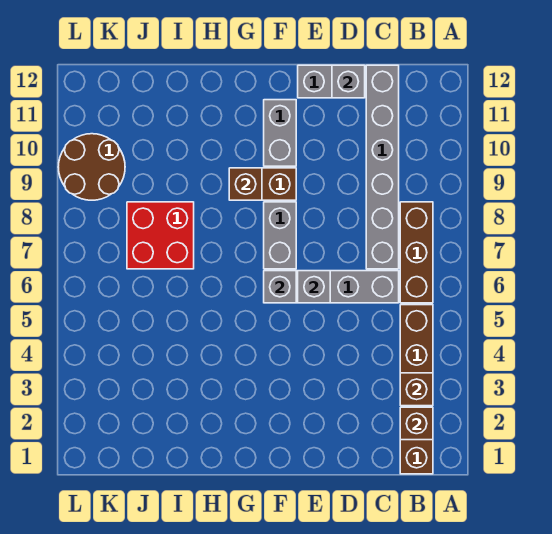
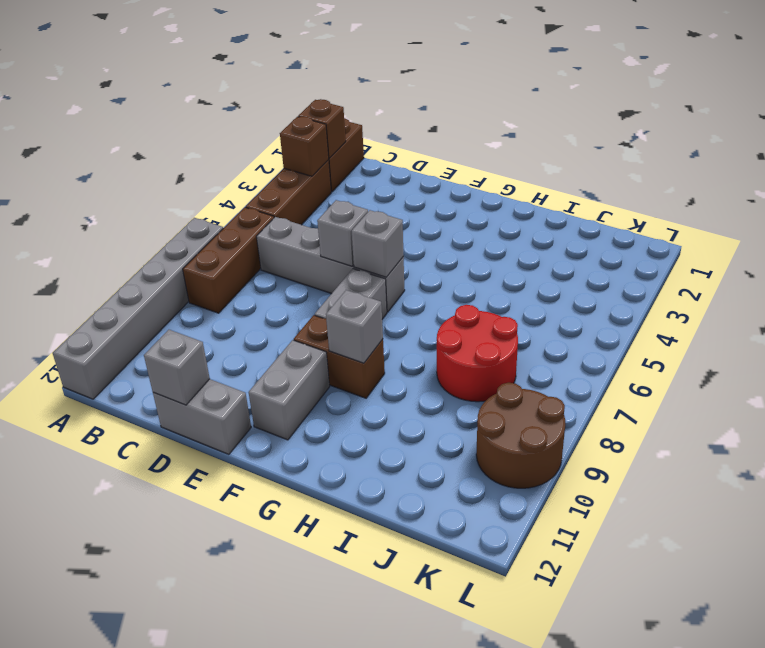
grey 1x6 brick [366,65,399,269] -> grey 1x6 brick moved to [53,218,223,399]
brown 1x1 brick [229,168,262,200] -> grey 1x1 brick [326,290,383,363]
red 2x2 brick [127,202,194,269] -> red 2x2 round brick [437,305,518,402]

